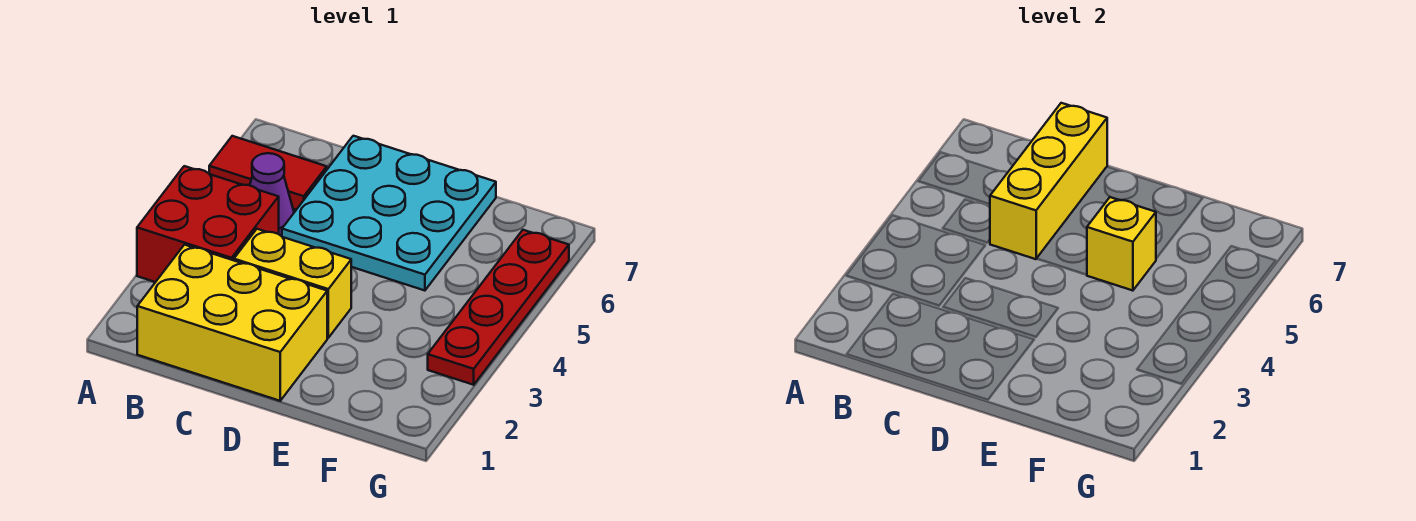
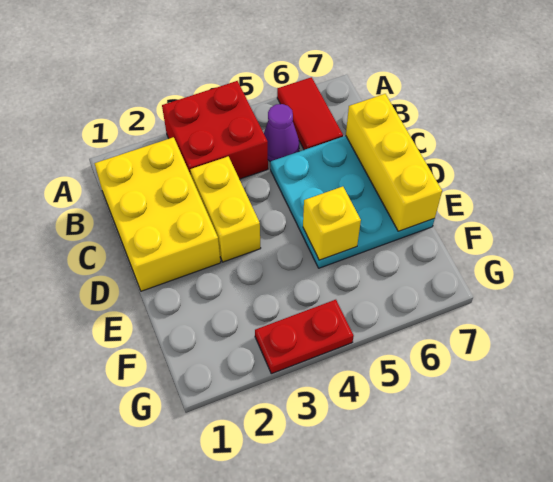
yellow 1x3 brick [990,103,1107,259] -> yellow 1x3 brick turned to [346,94,442,231]
red 1x4 plate [428,230,569,385] -> red 1x2 plate [255,300,354,374]

